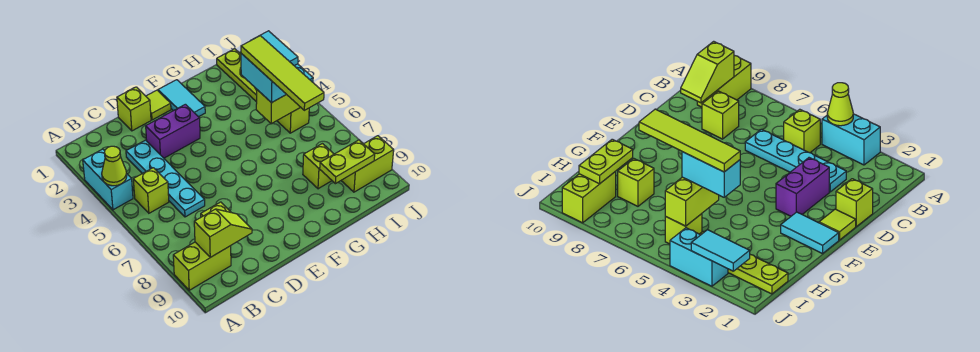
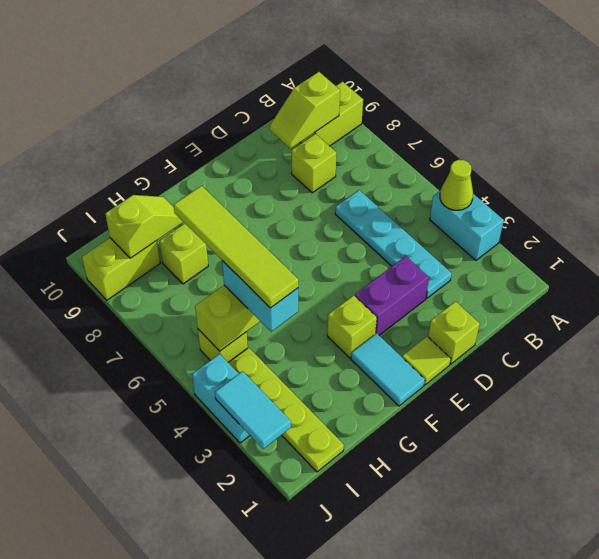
lime 1x1 brick [133,168,169,213] -> lime 1x1 brick moved to [327,295,377,358]
lime 1x2 plate [320,140,375,184] -> lime 1x2 slope [105,195,183,258]

